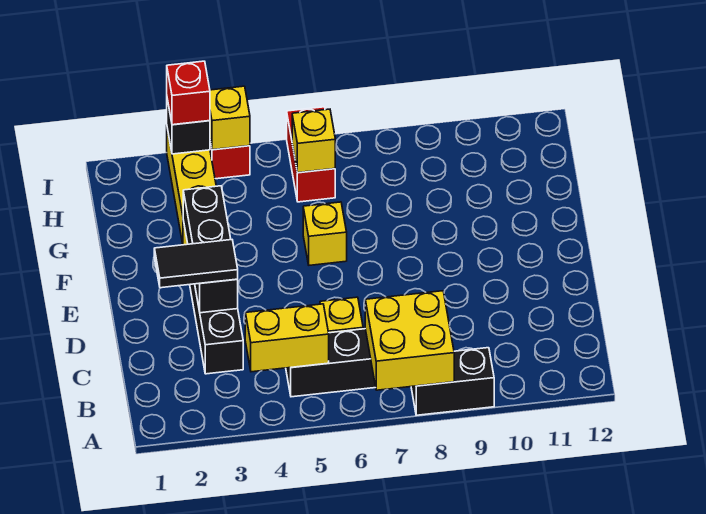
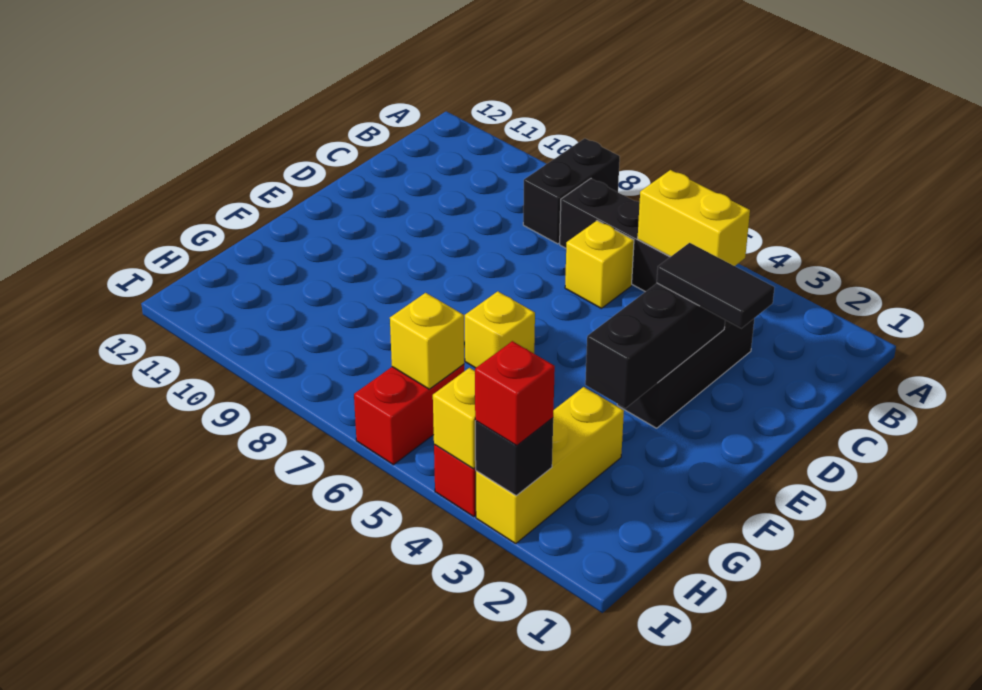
yellow 2x2 brick [365,291,454,390] -> none
black 1x2 brick [411,348,494,415] -> black 1x2 brick turned to [523,138,620,244]

